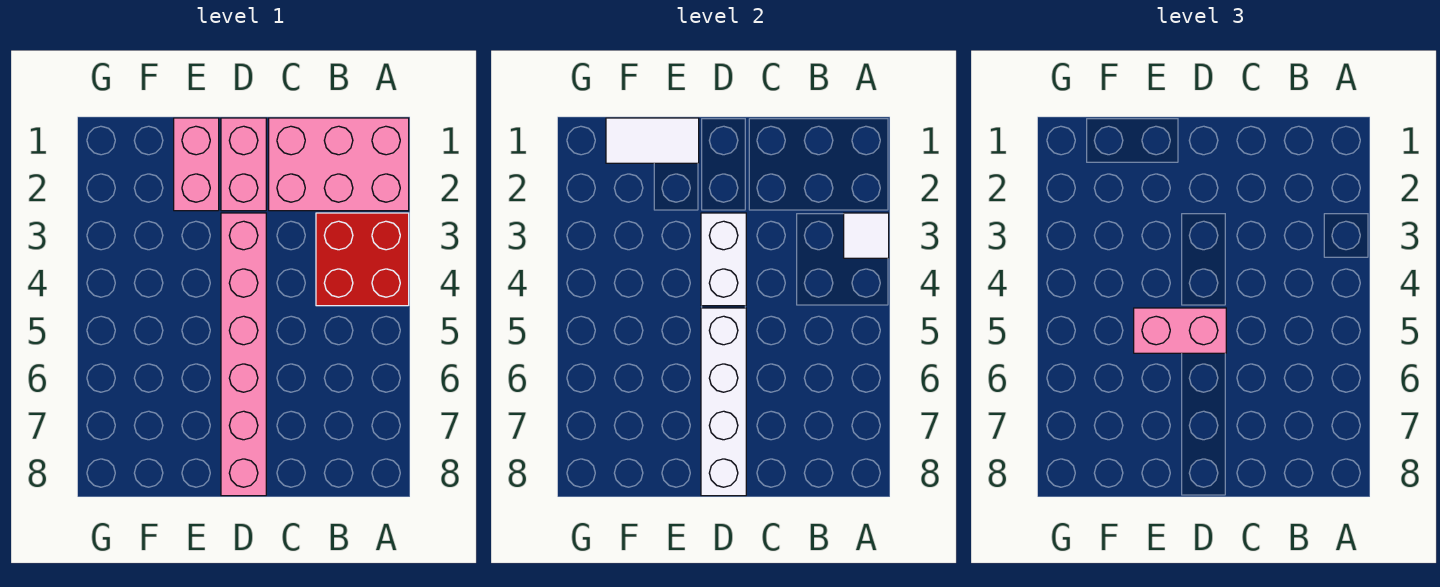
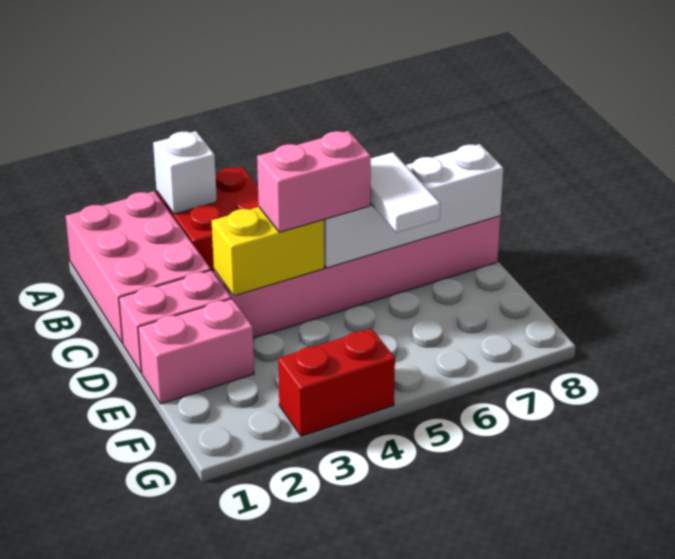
white 1x1 tile [844,213,889,258] -> white 1x1 brick [153,131,217,214]
white 1x2 brick [701,213,746,306] -> yellow 1x2 brick [212,207,324,296]
pink 1x2 brick [1134,308,1226,353] -> pink 1x2 brick turned to [257,131,371,232]
white 1x2 tile [606,118,699,163] -> white 1x2 tile moved to [370,152,440,233]
none -> red 1x2 brick [278,329,395,436]

